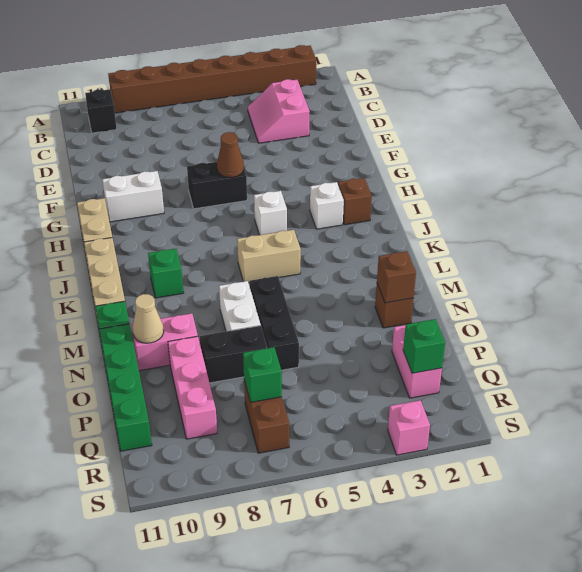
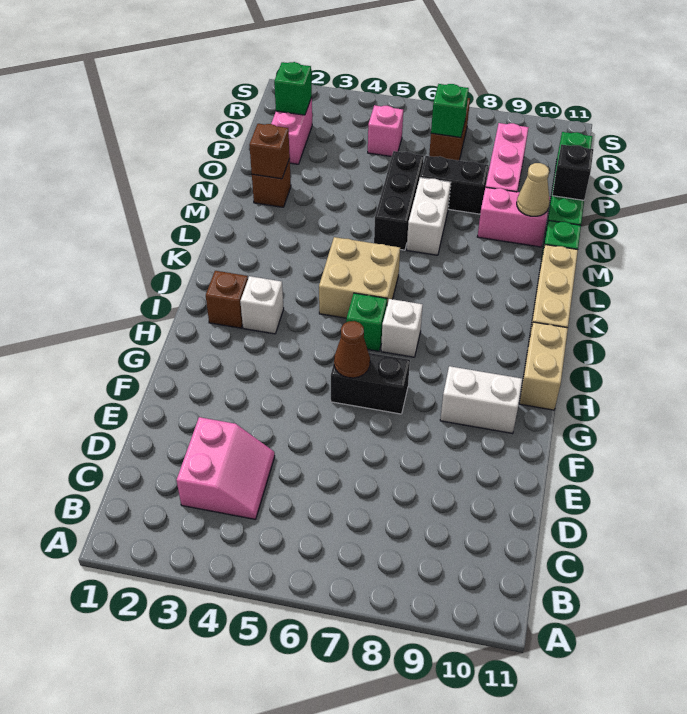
brown 1x8 brick [108,45,316,113] -> none
black 1x1 brick [85,89,117,133] -> black 1x1 brick moved to [552,145,593,200]
white 1x1 brick [254,191,287,235] -> white 1x1 brick moved to [381,299,423,357]
tan 1x2 brick [237,230,301,283] -> tan 2x2 brick [319,237,400,318]
green 1x1 brick [148,249,183,298] -> green 1x1 brick moved to [346,293,387,351]
pink 1x1 brick [388,400,430,455] -> pink 1x1 brick moved to [368,105,403,157]

